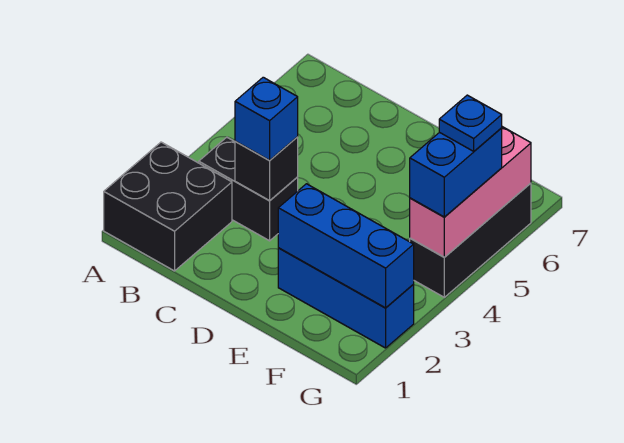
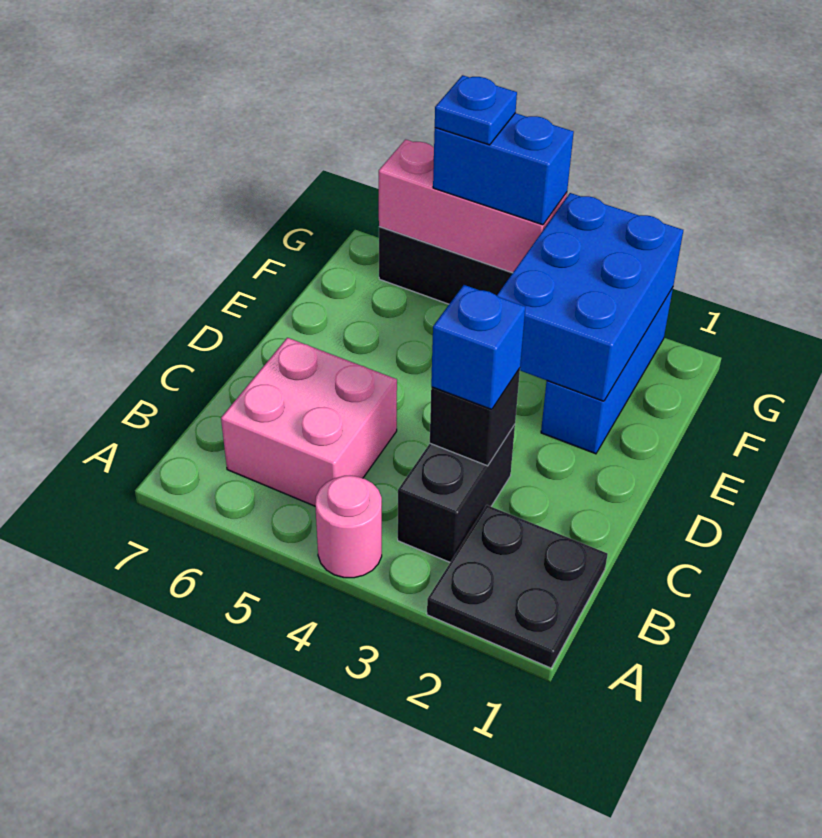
black 2x2 brick [104,142,232,271] -> black 2x2 plate [427,505,608,668]
none -> pink 1x1 round brick [315,476,382,578]
none -> pink 2x2 brick [221,338,397,506]
blue 1x3 brick [278,184,414,308] -> blue 2x3 brick [497,193,683,401]

